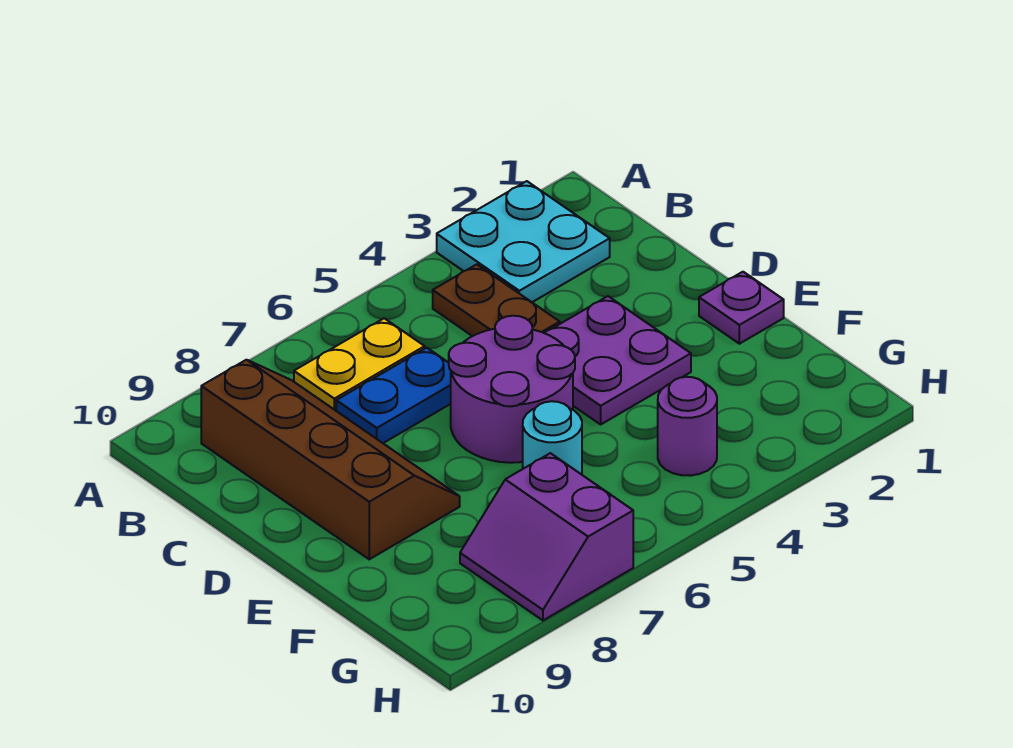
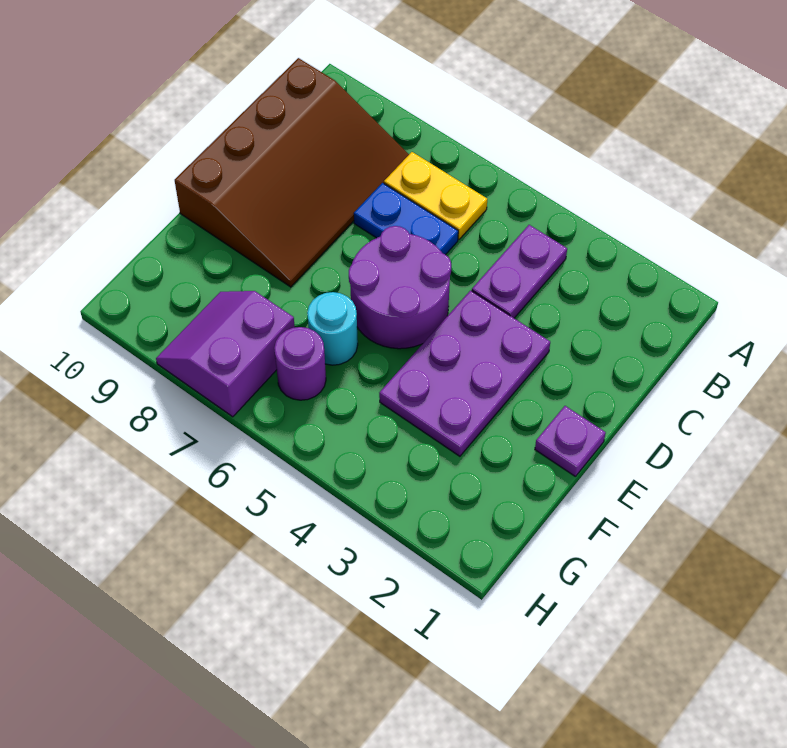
cyan 2x2 plate [437,181,610,302] -> none
brown 1x2 plate [433,264,560,336] -> purple 1x2 plate [472,225,567,318]
brown 2x4 slope [201,360,460,559] -> brown 3x4 slope [175,58,409,287]
purple 2x2 plate [545,296,691,424] -> purple 2x3 plate [379,290,550,456]
purple 1x1 round brick [658,377,717,476] -> purple 1x1 round brick moved to [274,327,326,400]

